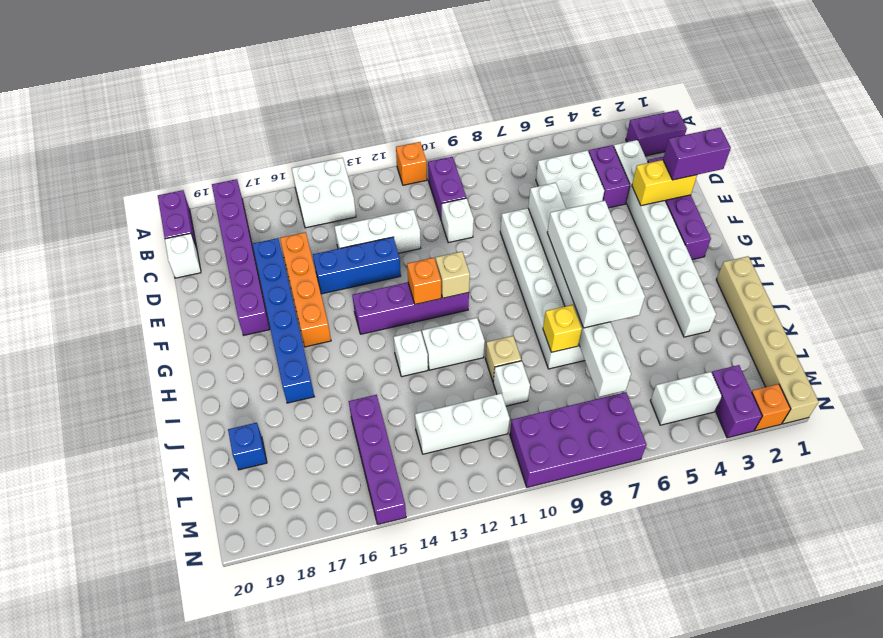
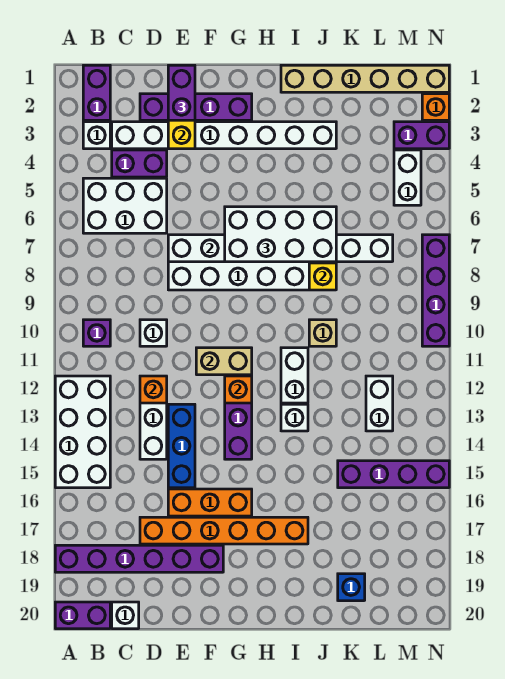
orange 1x1 brick [396,142,427,185] -> orange 1x1 brick moved to [140,376,167,403]
white 2x2 brick [292,158,356,228] -> white 2x4 brick [55,376,110,488]
purple 1x2 brick [428,157,466,221] -> purple 1x1 brick [83,320,110,346]
white 2x2 brick [536,150,604,209] -> white 2x3 brick [83,178,167,233]
orange 1x4 brick [280,232,331,347] -> orange 1x3 brick [168,489,252,516]
blue 1x6 brick [252,238,314,403] -> orange 1x6 brick [140,517,308,544]
tan 1x1 brick [435,252,470,298] -> tan 1x2 brick [196,348,252,375]
white 1x1 brick [493,361,530,406] -> white 1x1 brick moved to [83,122,110,149]
white 1x3 brick [415,394,510,454] -> white 1x2 brick [366,376,393,431]
purple 2x4 brick [510,392,647,487] -> purple 1x4 brick [422,235,449,346]

